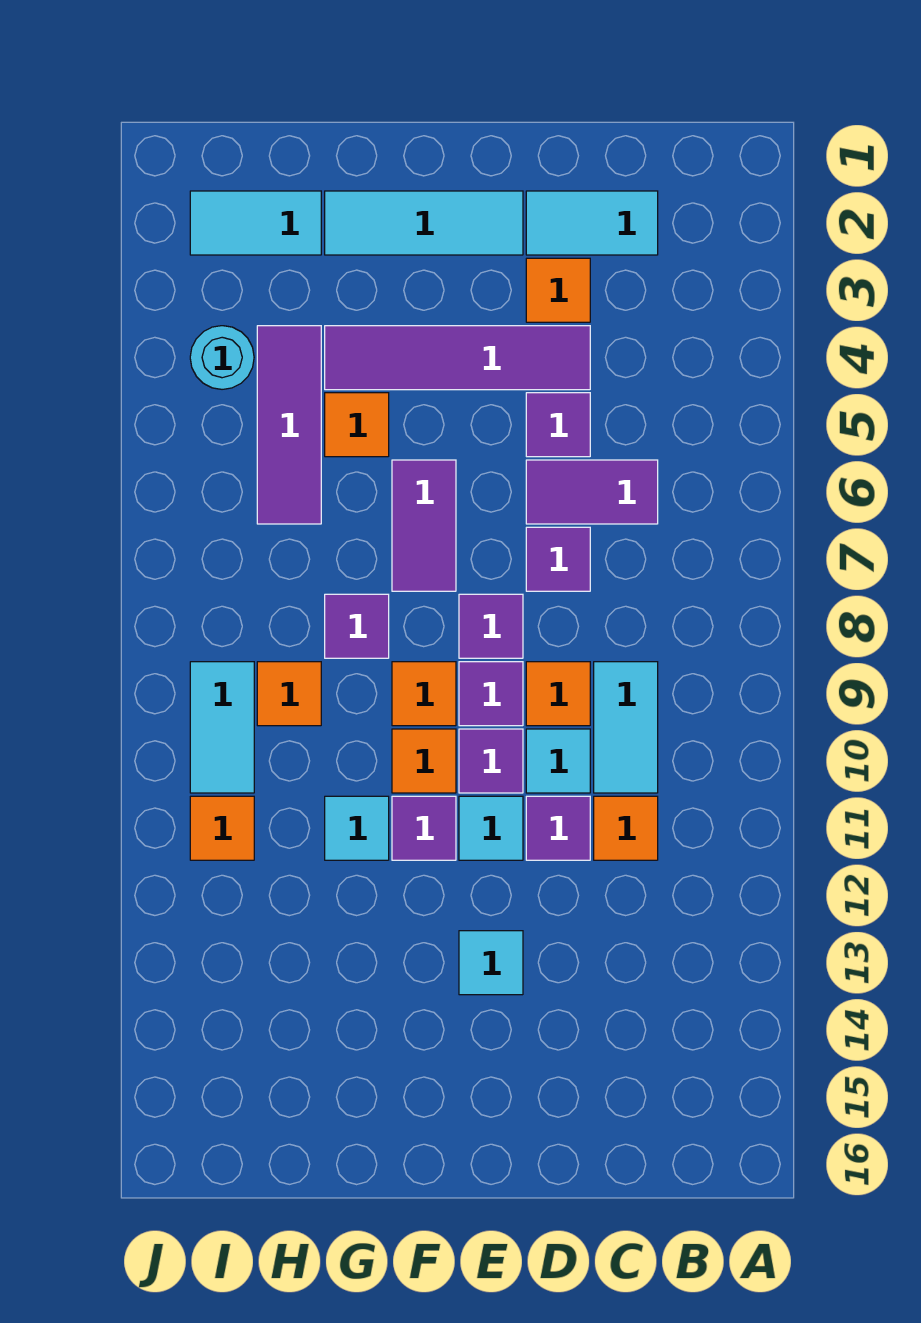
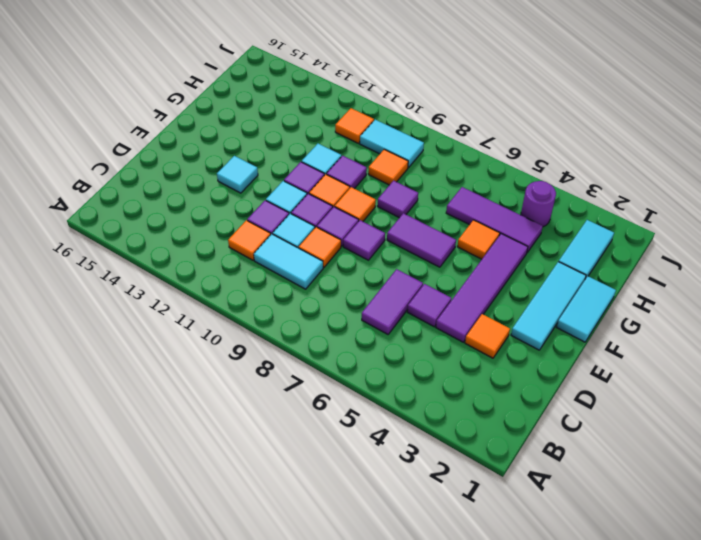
cyan 1x2 tile [526,191,658,255] -> cyan 1x2 tile moved to [557,276,616,342]
purple 1x1 tile [526,527,590,591] -> purple 1x1 tile moved to [326,156,367,189]
cyan 1x1 round brick [190,326,254,389] -> purple 1x1 round brick [521,181,556,227]

